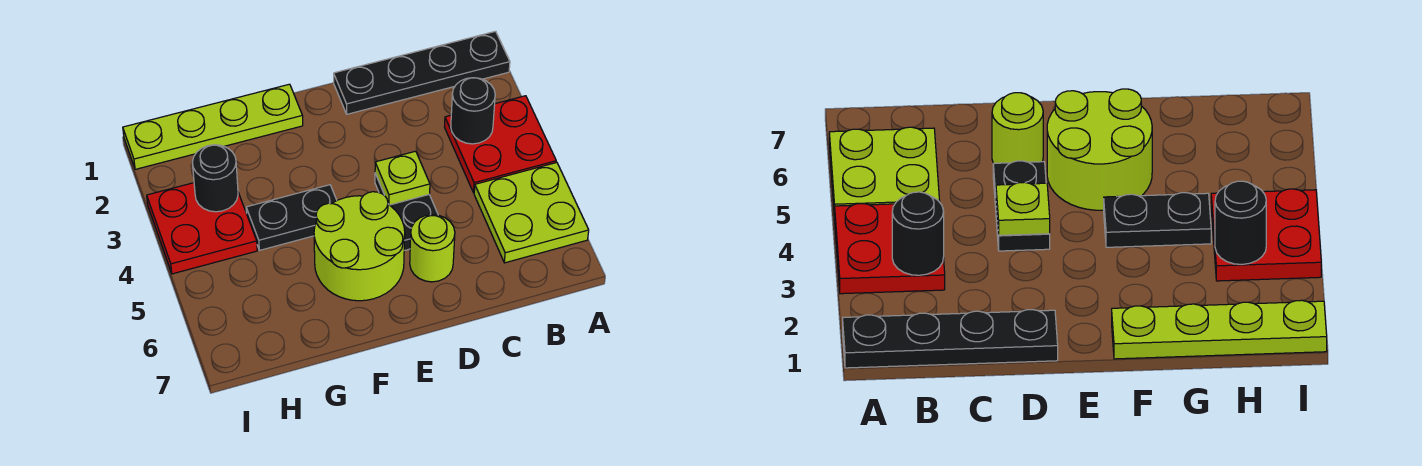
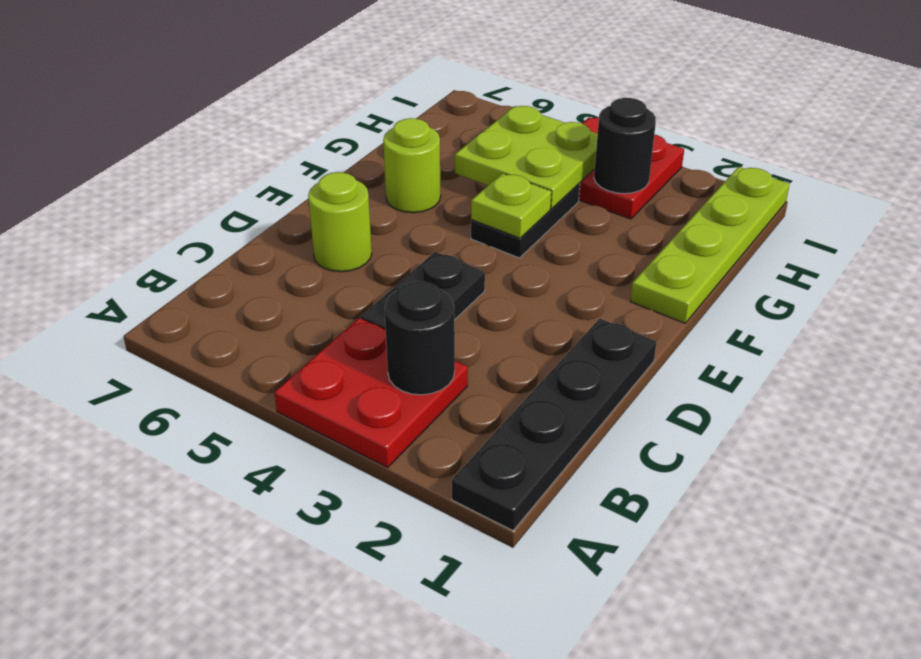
lime 2x2 plate [474,162,589,263] -> lime 2x2 plate moved to [455,106,598,209]
black 1x2 plate [375,174,438,251] -> black 1x2 plate turned to [361,252,485,330]
lime 1x1 plate [375,151,430,205] -> lime 1x1 plate moved to [471,173,551,238]
lime 2x2 round brick [314,192,405,301] -> lime 1x1 round brick [383,118,441,213]

